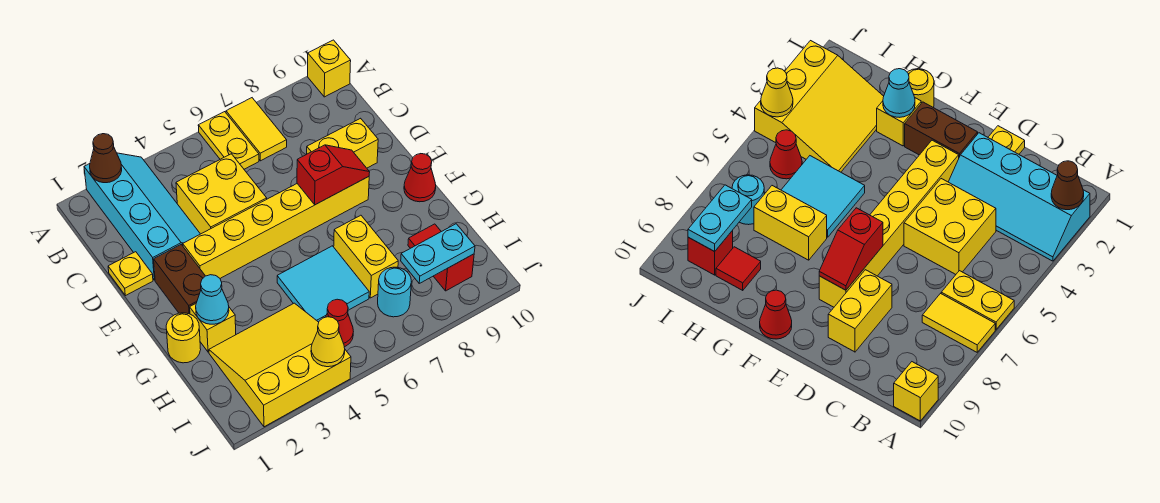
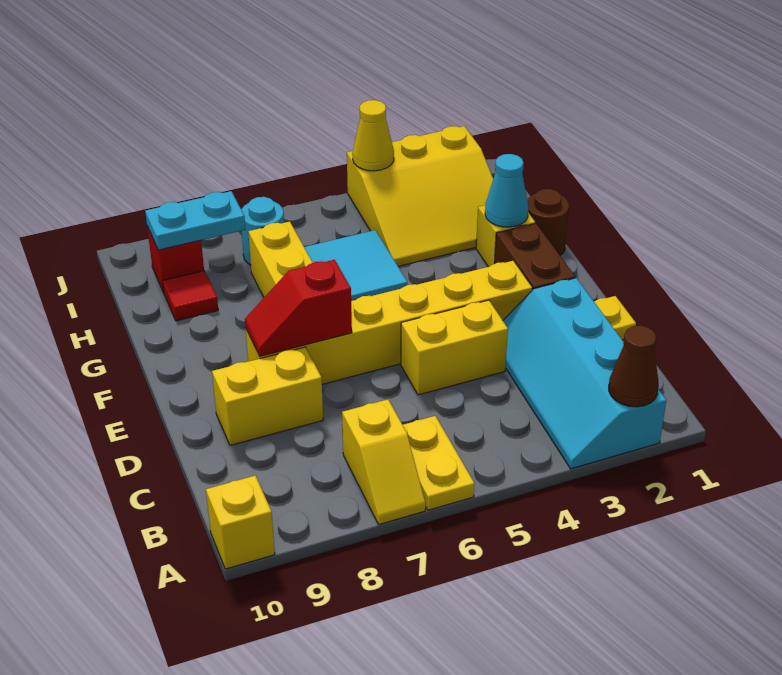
yellow 1x2 tile [226,98,287,161] -> yellow 1x2 slope [342,400,426,524]
yellow 2x2 brick [176,154,267,234] -> yellow 1x2 brick [401,300,508,395]
red 1x1 cone [404,154,436,202] -> none
yellow 1x1 round brick [166,313,201,363] -> brown 1x1 round brick [527,189,569,255]
red 1x1 cone [326,299,353,347] -> none

